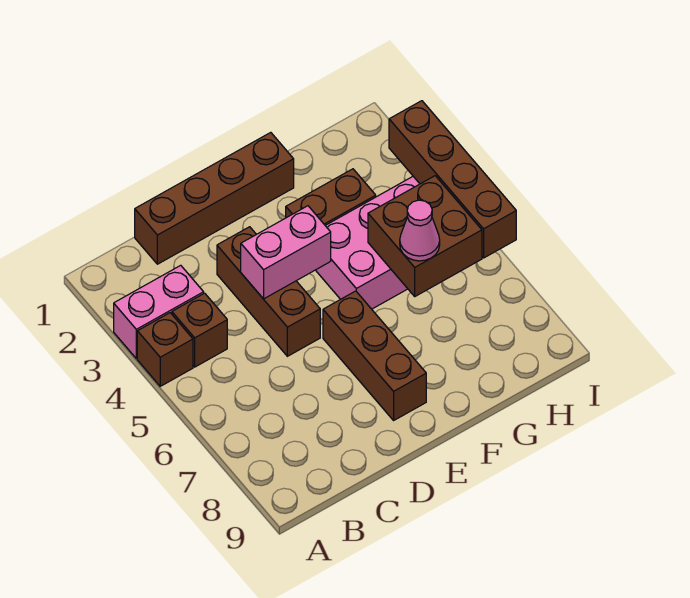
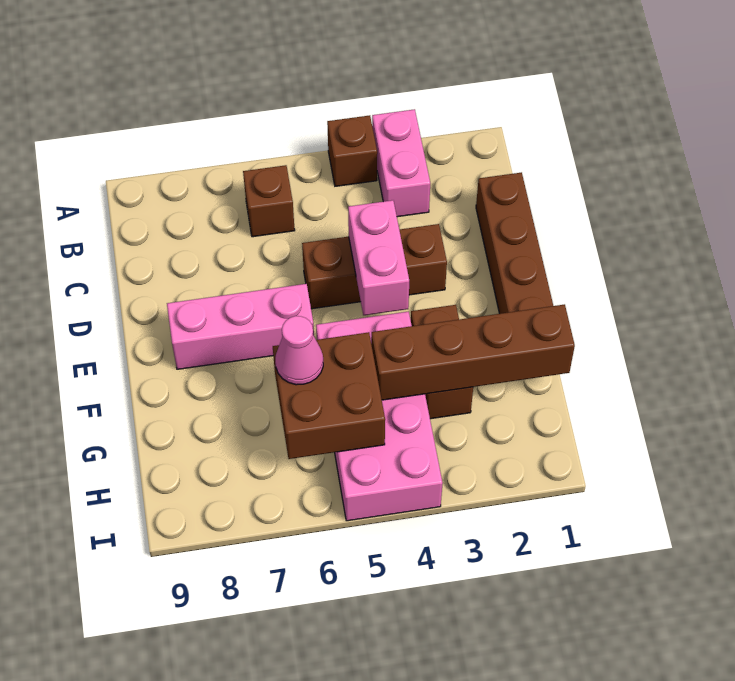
brown 1x1 brick [172,293,227,367] -> brown 1x1 brick moved to [243,165,295,237]
brown 1x3 brick [323,291,426,420] -> pink 1x3 brick [167,284,314,369]
brown 1x4 brick [389,101,516,258] -> brown 1x4 brick moved to [371,304,575,400]

